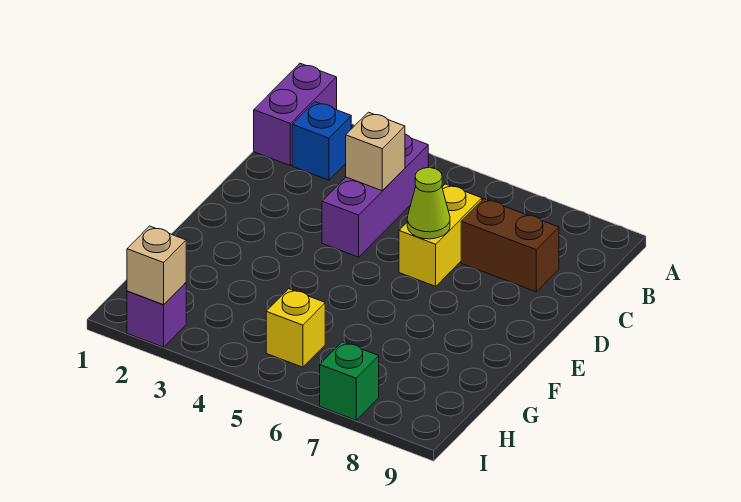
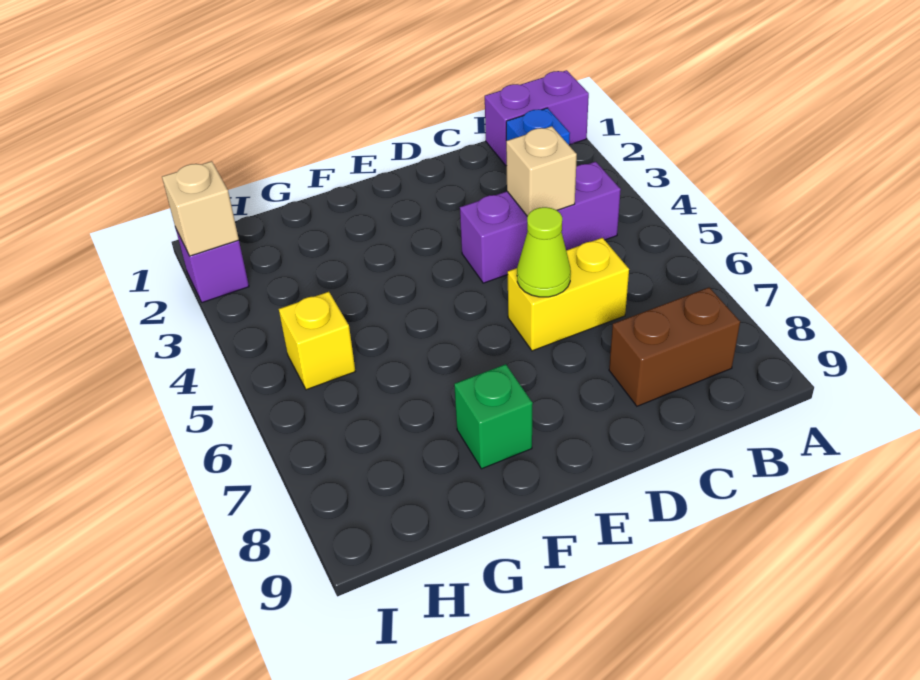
brown 1x2 brick [461,199,559,292] -> brown 1x2 brick turned to [609,287,740,406]
green 1x1 brick [320,342,379,420] -> green 1x1 brick moved to [454,364,533,469]

